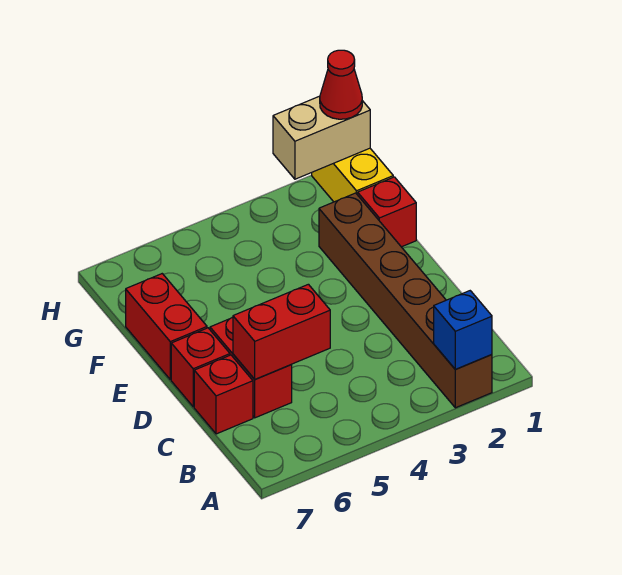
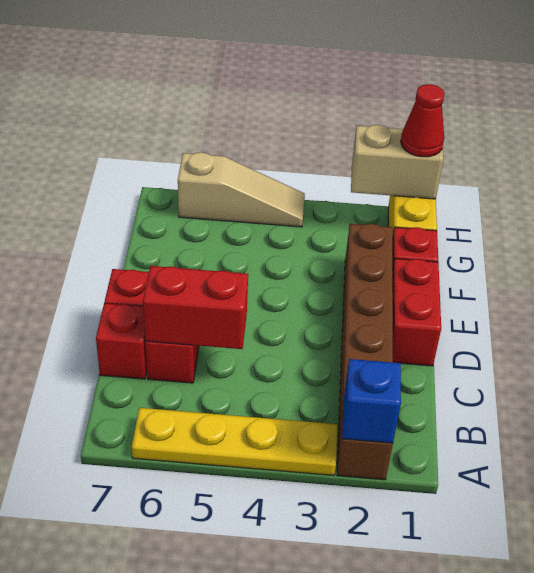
none -> yellow 1x4 plate [132,408,338,475]
red 1x2 brick [126,274,207,380] -> red 1x2 brick moved to [392,259,441,366]
none -> tan 1x3 slope [178,152,305,227]

